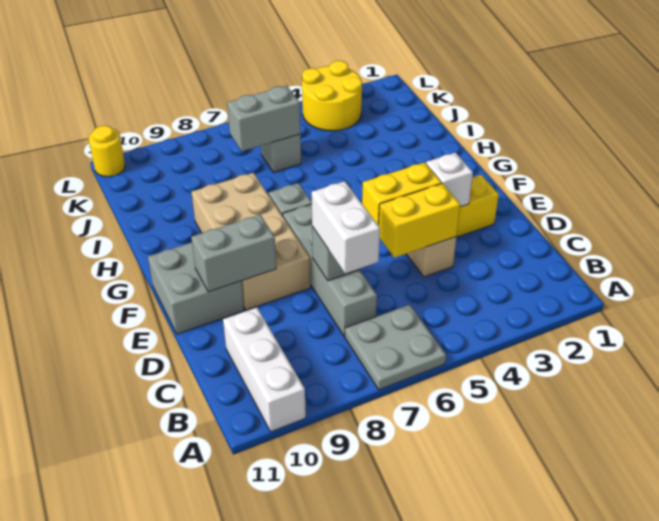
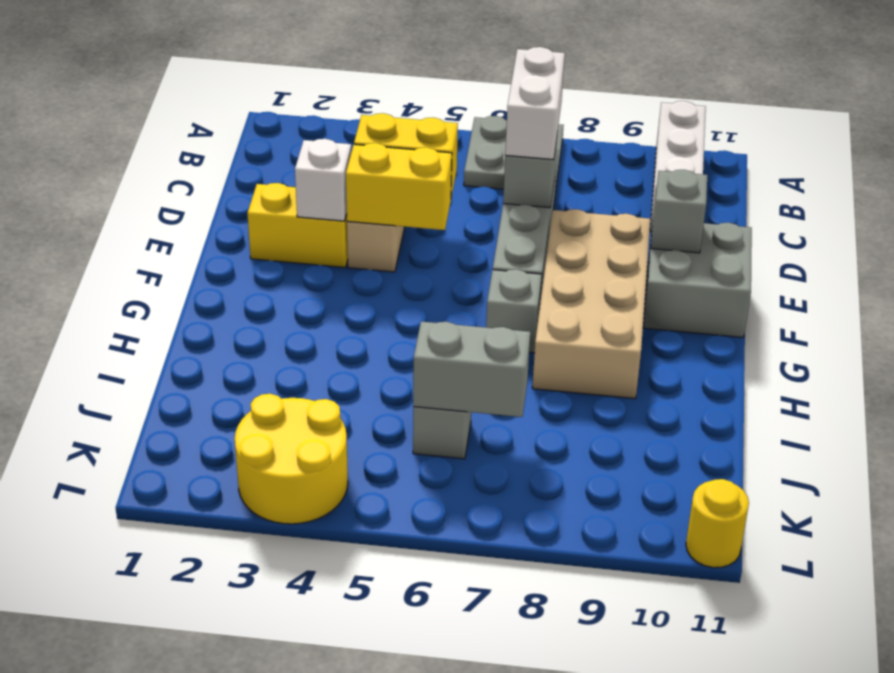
grey 1x2 brick [191,215,276,292] -> grey 1x1 brick [651,170,707,253]

